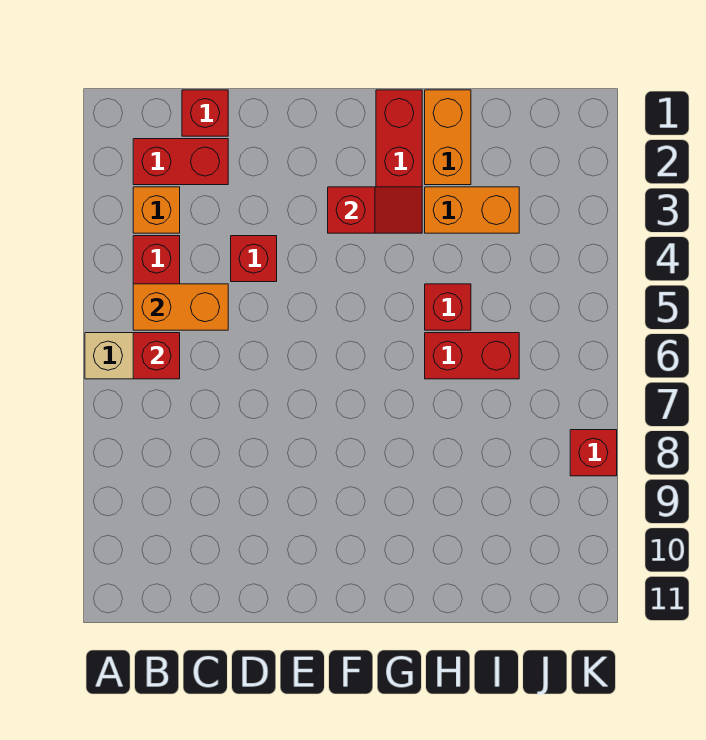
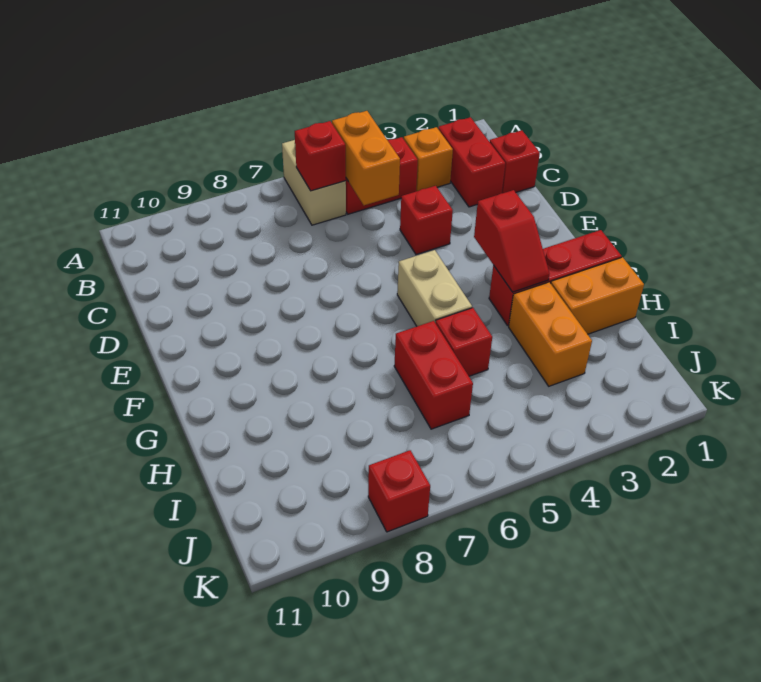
none -> tan 1x2 brick [397,250,472,326]

